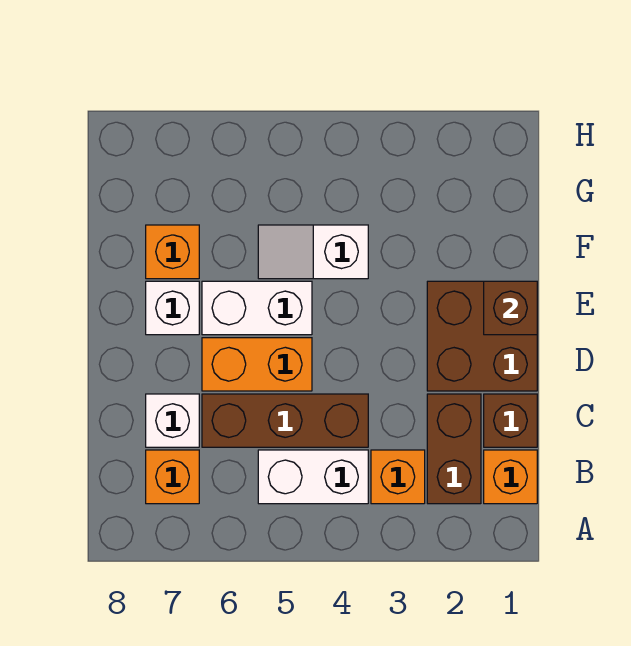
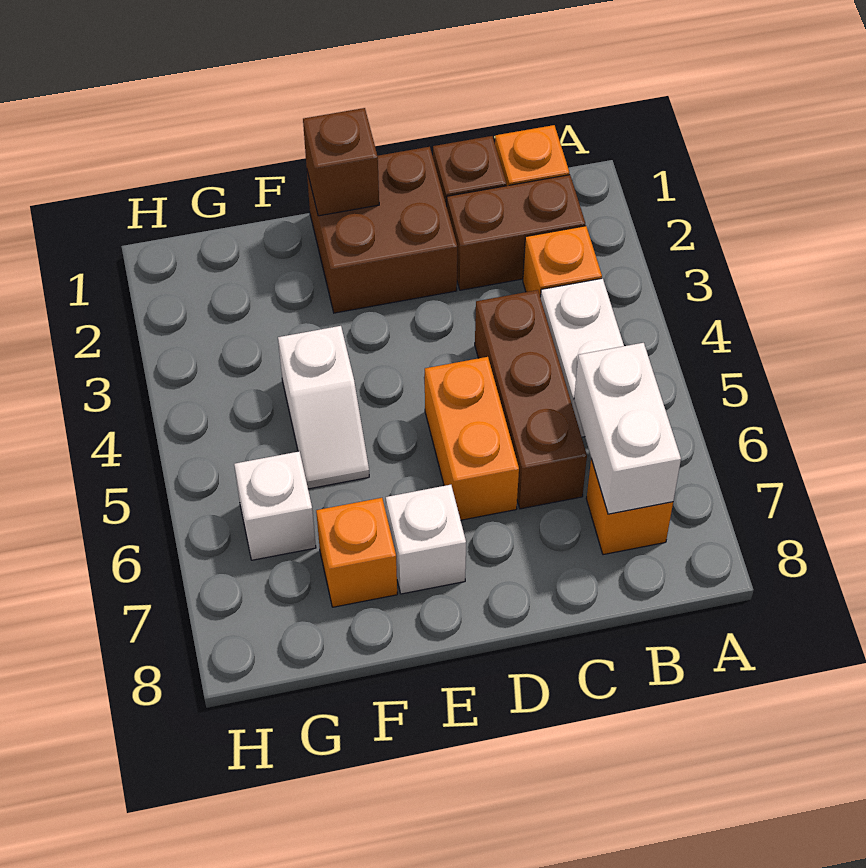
white 1x1 brick [146,394,199,447] -> white 1x1 brick moved to [234,451,316,560]
white 1x2 brick [202,281,312,335] -> white 1x2 brick moved to [574,343,681,514]

